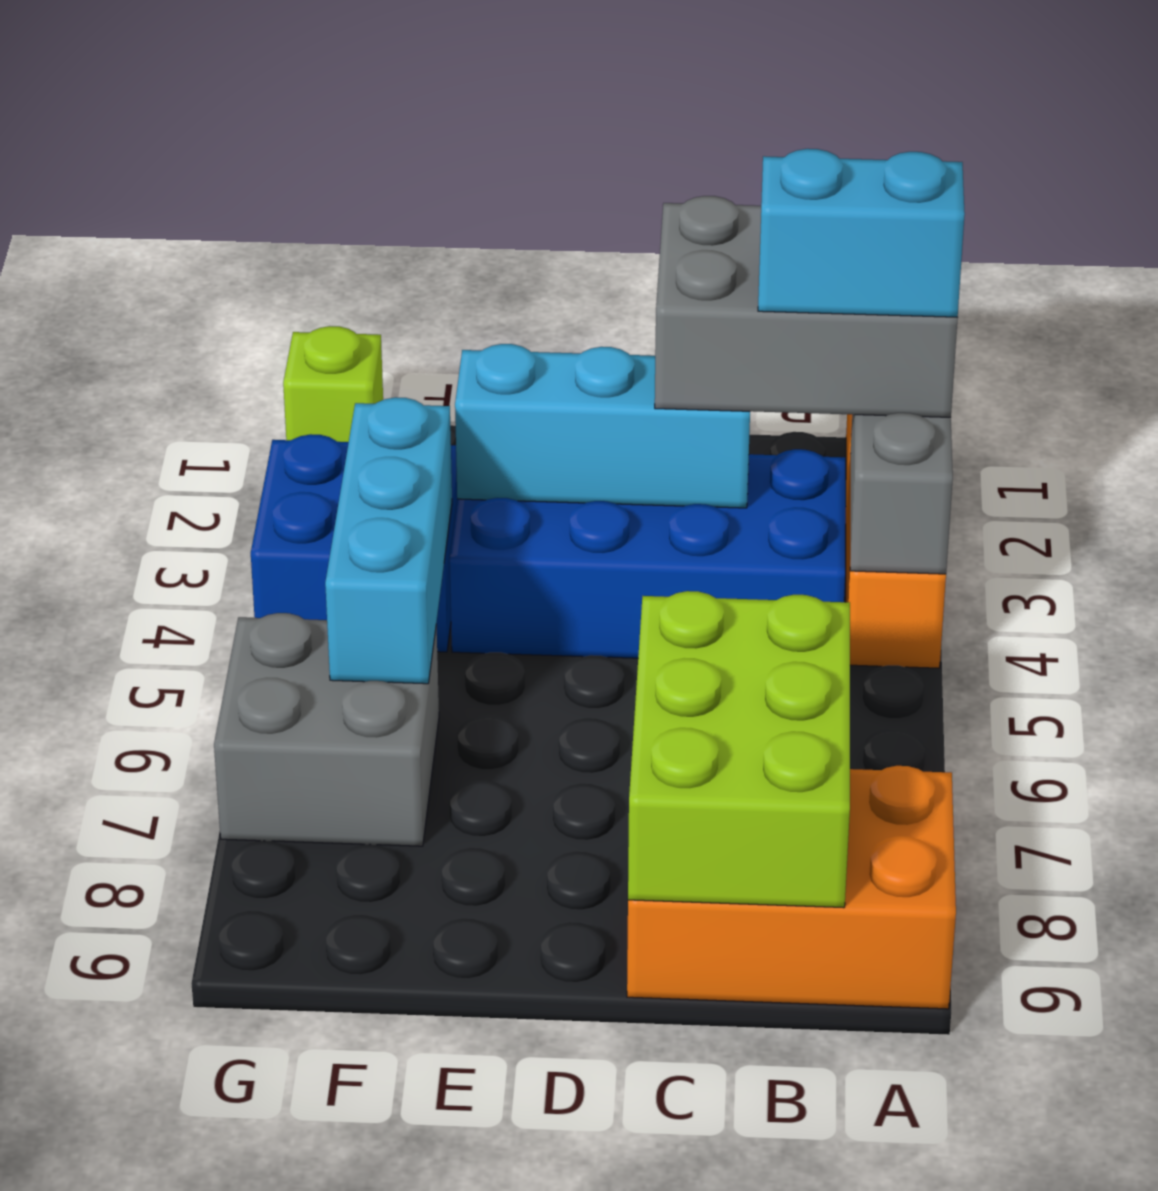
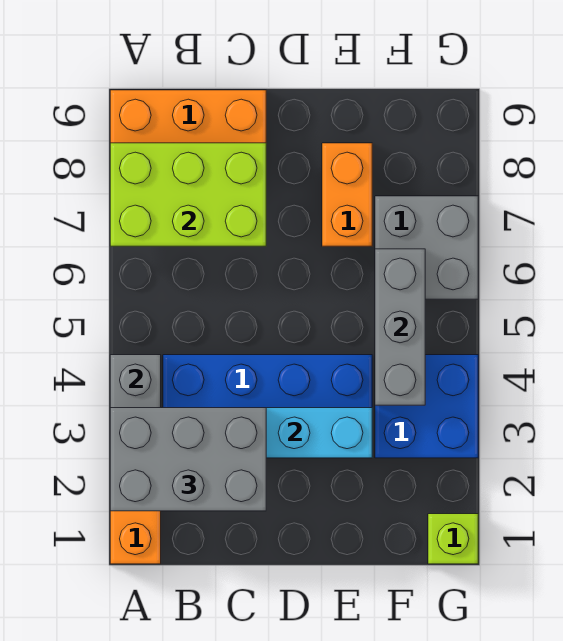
cyan 1x2 brick [758,149,965,317] -> none
lime 2x3 brick [628,591,850,908] -> lime 2x3 brick turned to [110,143,266,246]
none -> orange 1x2 brick [322,143,372,246]
cyan 1x3 brick [325,397,452,684] -> grey 1x3 brick [375,249,425,405]

